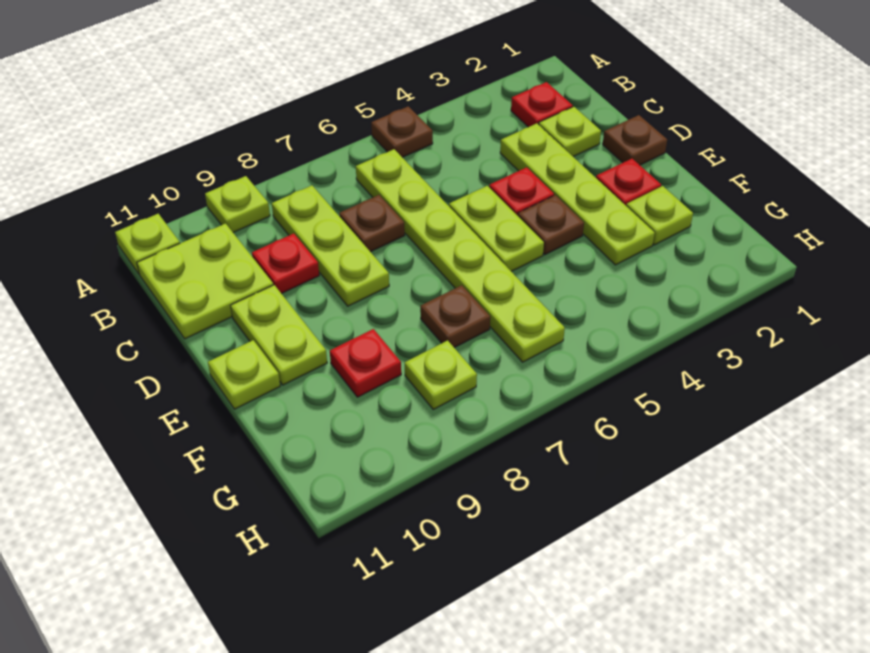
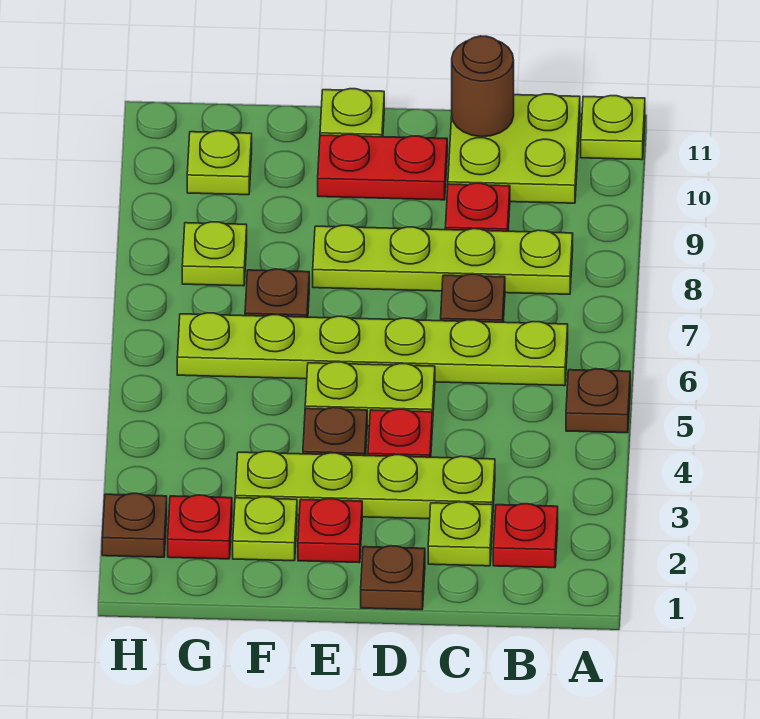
lime 1x1 plate [205,176,270,232] -> lime 1x1 plate moved to [187,131,252,195]
lime 1x3 plate [272,185,389,306] -> lime 1x4 plate [313,225,573,294]
none -> brown 1x1 round brick [452,36,514,137]
lime 1x2 plate [231,285,327,385] -> red 1x2 plate [318,134,447,200]
red 1x1 plate [330,329,401,397] -> red 1x1 plate moved to [168,495,232,559]
none -> brown 1x1 plate [102,493,167,557]

